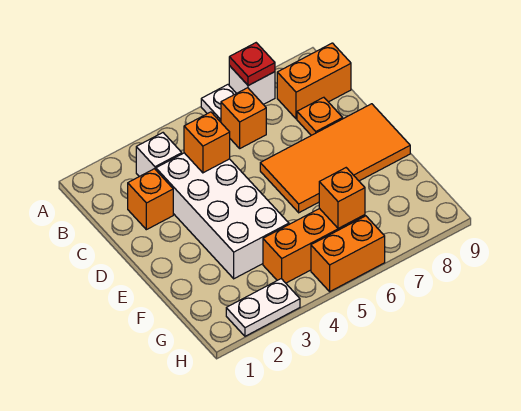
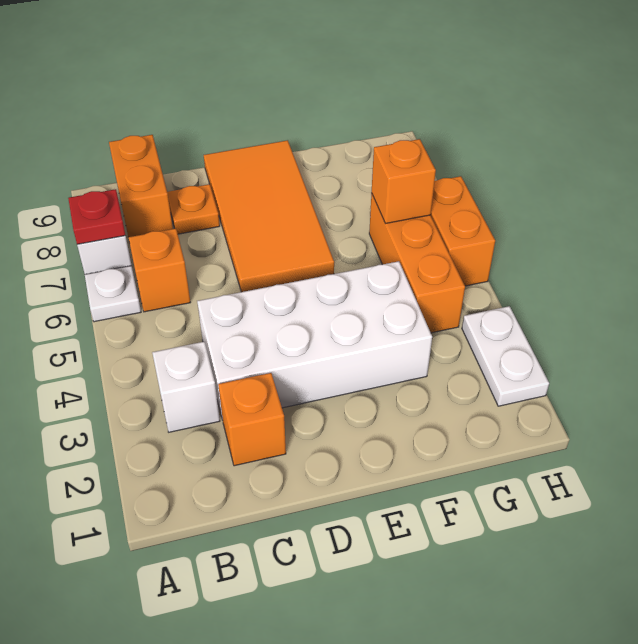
orange 1x1 brick [184,112,230,173] -> none

